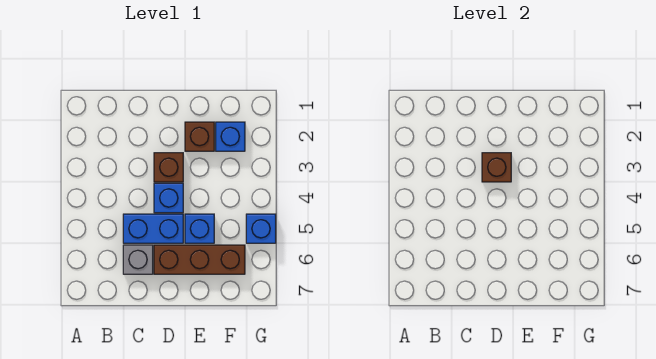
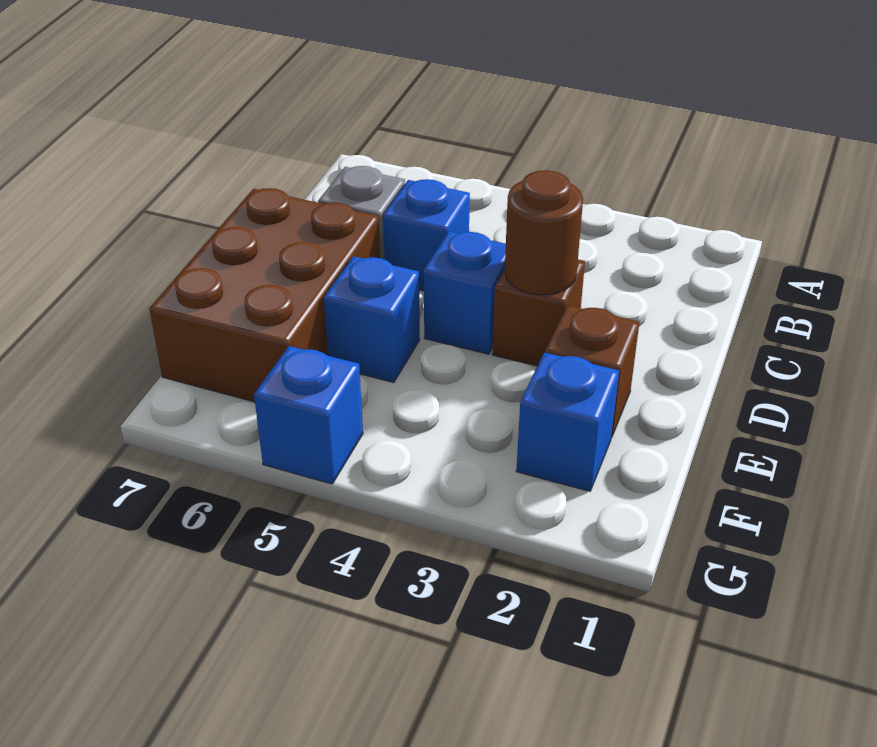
blue 1x2 brick [123,214,183,243] -> blue 1x1 brick [383,179,470,291]
brown 1x1 brick [482,153,511,182] -> brown 1x1 round brick [505,170,583,295]
brown 1x3 brick [154,245,245,274] -> brown 2x3 brick [149,188,380,402]

